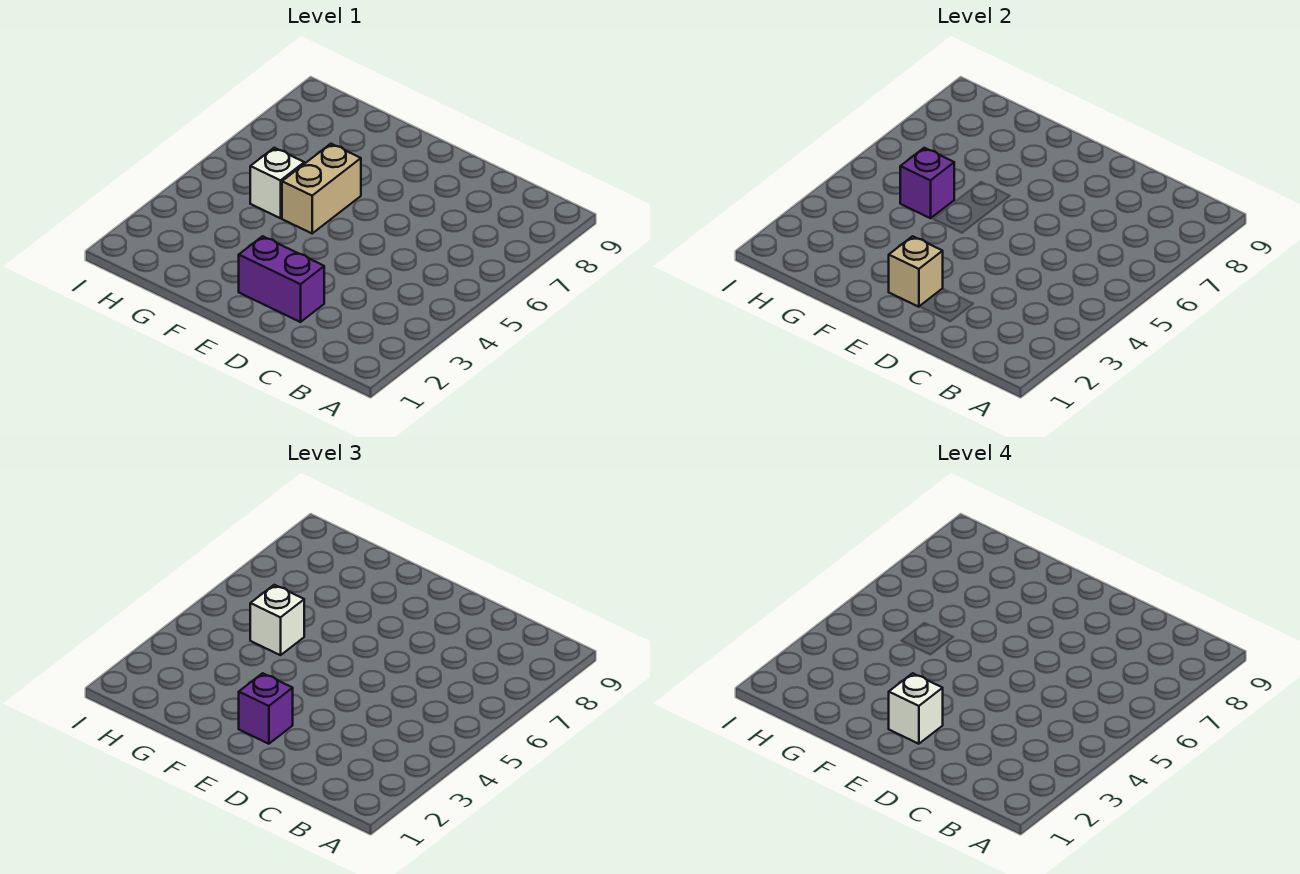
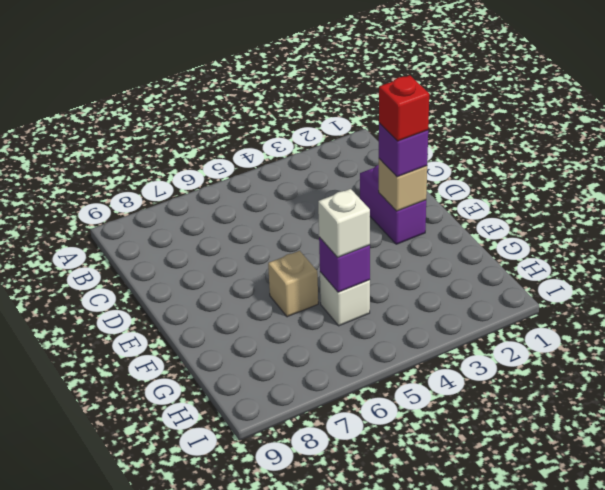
white 1x1 brick [889,673,943,744] -> red 1x1 brick [379,75,429,141]
tan 1x2 brick [282,144,361,233] -> tan 1x1 brick [268,251,318,317]

